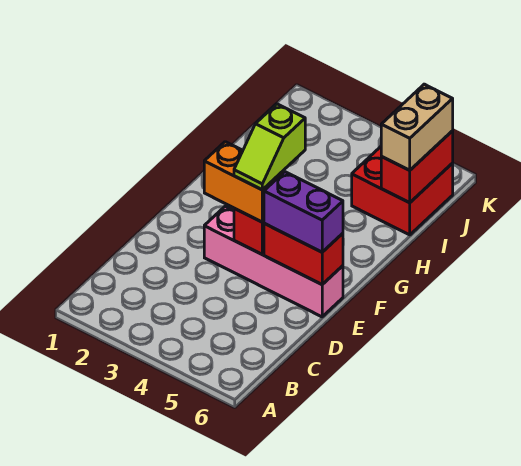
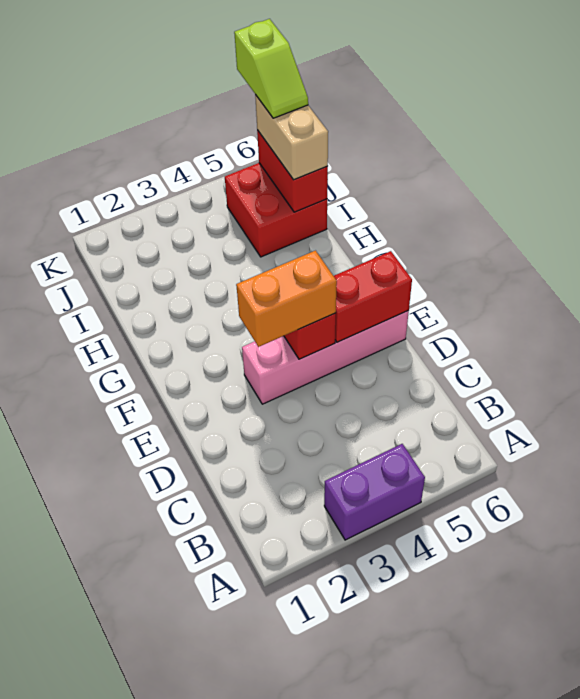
lime 1x2 slope [234,104,305,190] -> lime 1x2 slope moved to [234,19,308,118]
purple 1x2 brick [264,172,343,252] -> purple 1x2 brick moved to [324,444,425,540]

